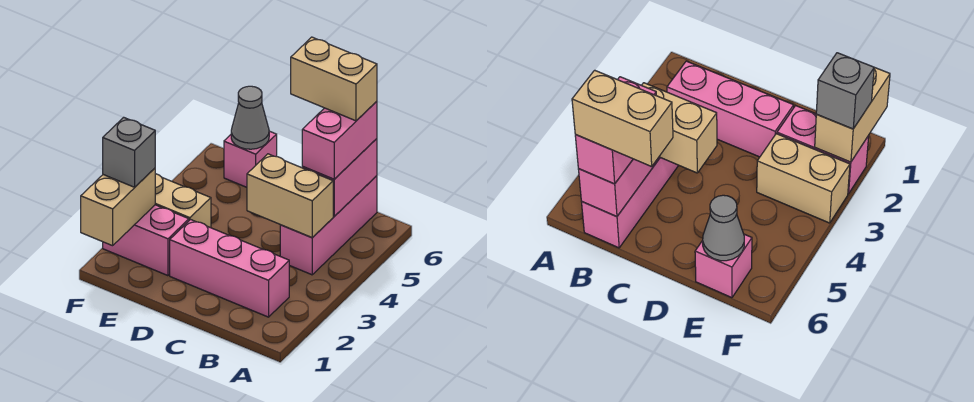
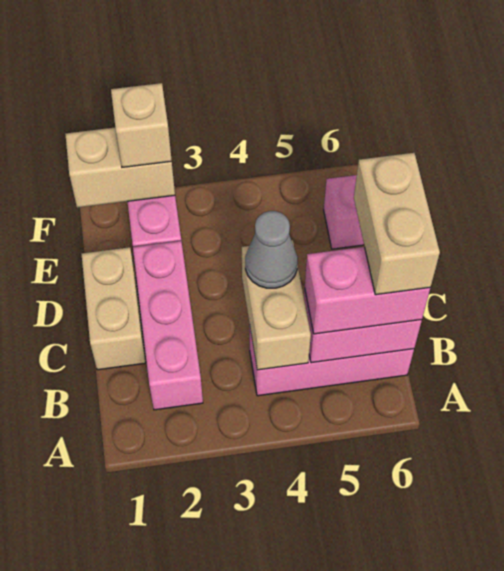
tan 1x2 brick [155,174,211,228] -> tan 1x2 brick moved to [82,247,146,370]
grey 1x1 cone [231,86,269,149] -> grey 1x1 cone moved to [245,211,298,288]
grey 1x1 brick [103,117,155,187] -> tan 1x1 brick [111,83,172,167]

